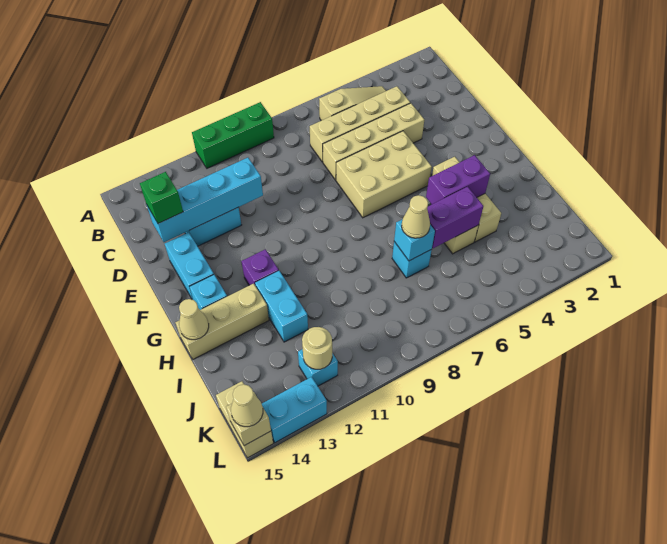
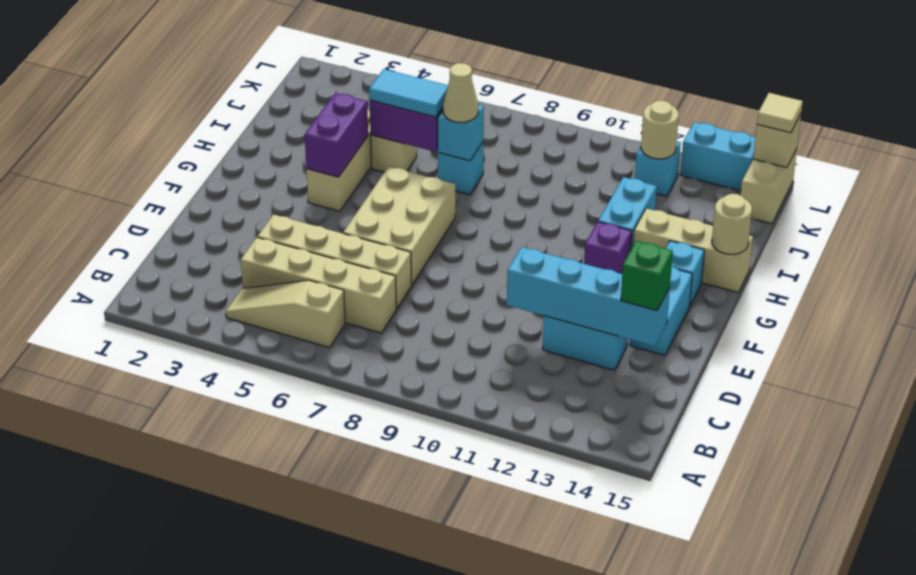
green 1x3 brick [192,102,274,168] -> none
tan 2x3 brick [336,131,432,218] -> tan 2x3 brick turned to [343,167,455,285]
purple 1x2 brick [426,155,490,204] -> purple 1x2 brick turned to [305,93,368,177]
tan 1x1 cone [179,299,209,340] -> tan 1x1 round brick [712,194,752,254]
none -> cyan 1x2 tile [369,69,448,117]
tan 1x1 cone [231,384,263,427] -> tan 1x1 tile [757,93,803,133]

